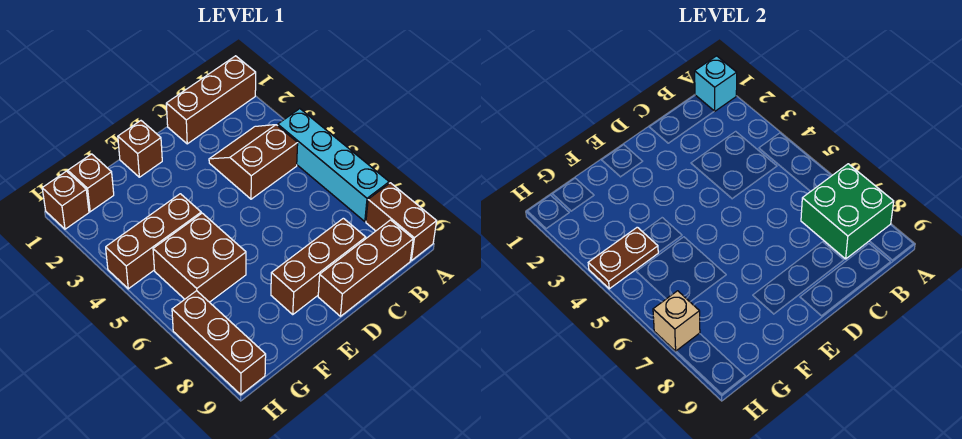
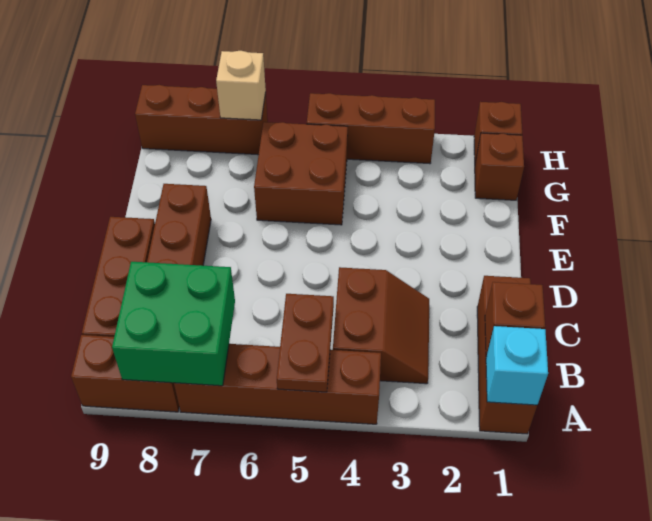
cyan 1x4 brick [278,109,389,222] -> brown 1x4 brick [174,344,381,424]
brown 1x1 brick [118,121,162,177] -> brown 1x1 brick moved to [485,282,545,357]
brown 1x3 brick [106,194,201,289] -> brown 1x3 brick turned to [307,93,435,164]
brown 1x2 plate [588,227,658,289] -> brown 1x2 plate moved to [277,294,334,392]

